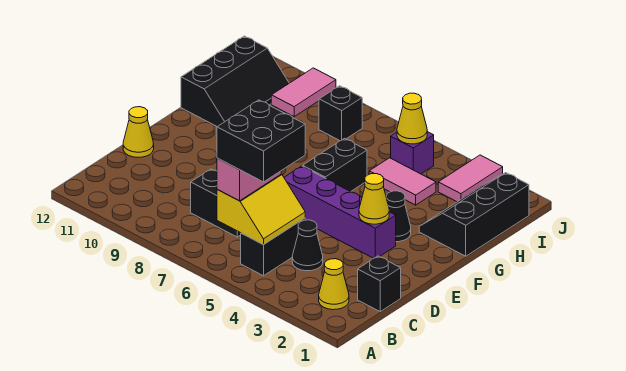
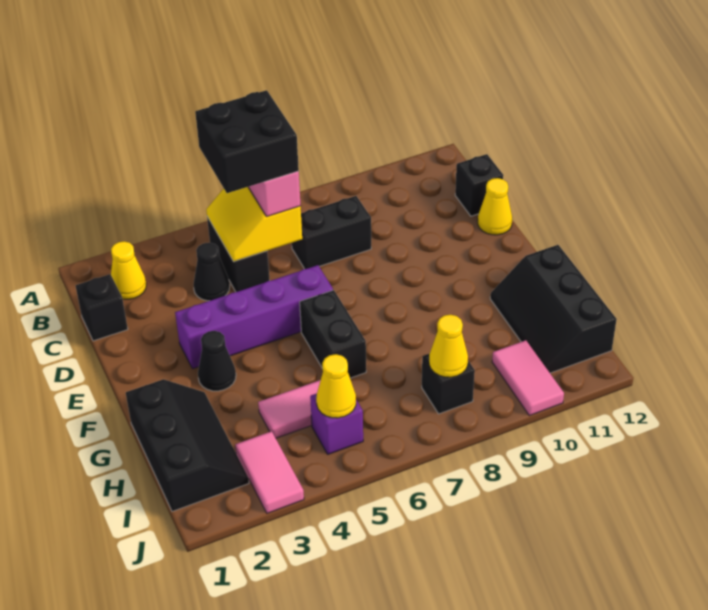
none -> black 1x1 brick [455,154,503,216]
yellow 1x1 cone [359,174,389,224] -> yellow 1x1 cone moved to [429,315,468,377]

